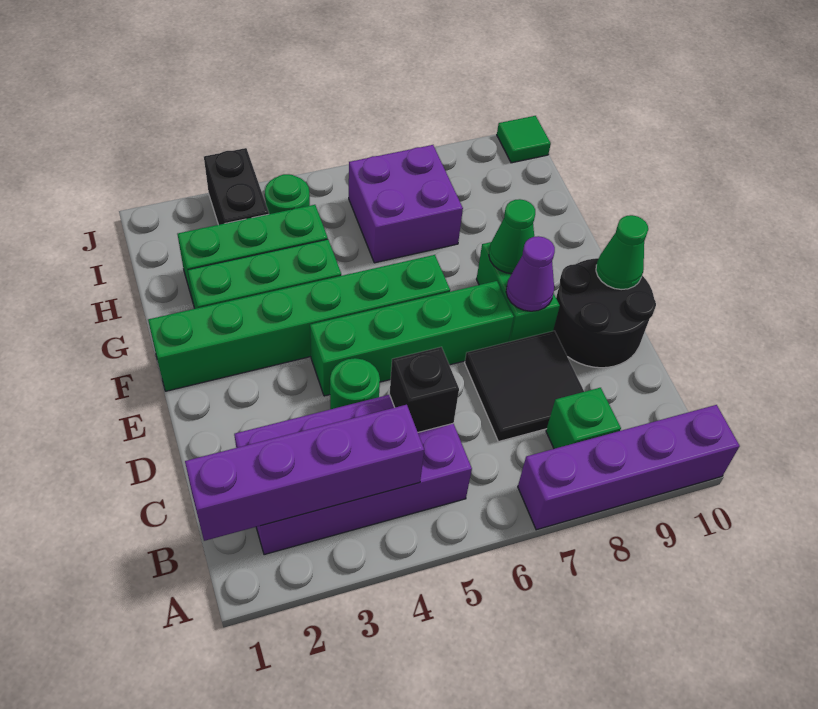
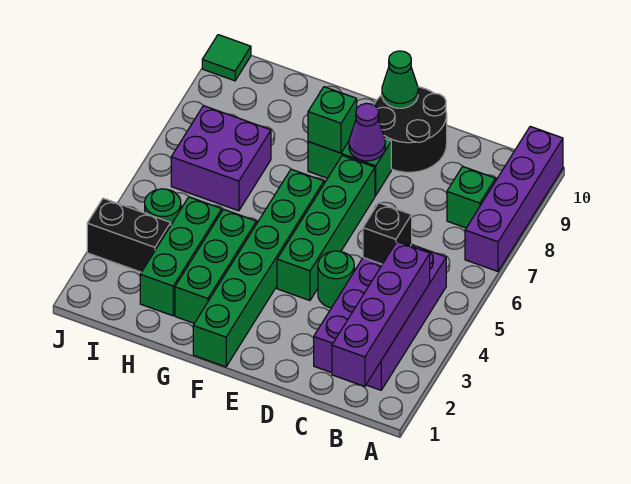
black 2x2 tile [465,331,584,442] -> none
green 1x1 cone [489,199,535,274] -> green 1x1 brick [308,87,357,153]

